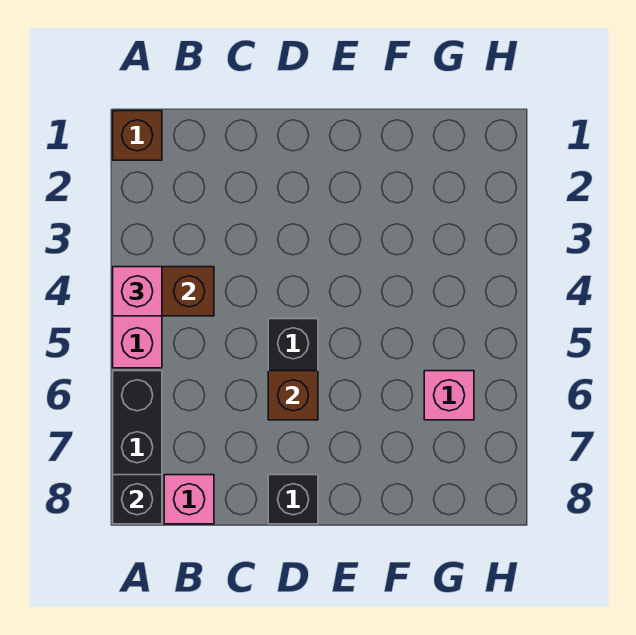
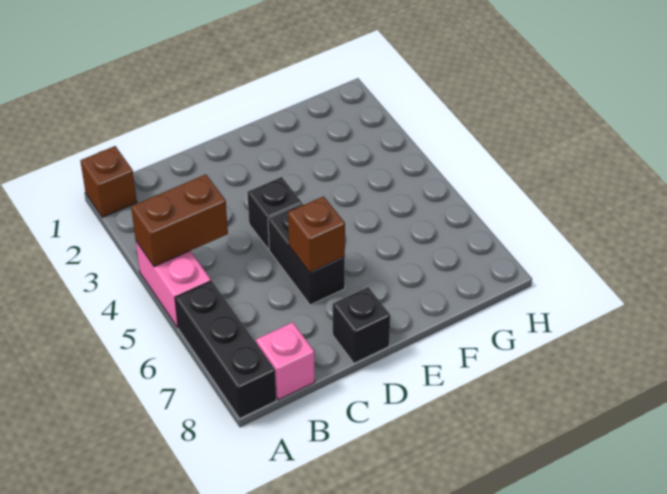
pink 1x1 brick [113,267,162,316] -> none
black 1x1 brick [113,475,162,524] -> black 1x1 brick moved to [247,177,302,249]
pink 1x1 brick [424,371,474,420] -> none

